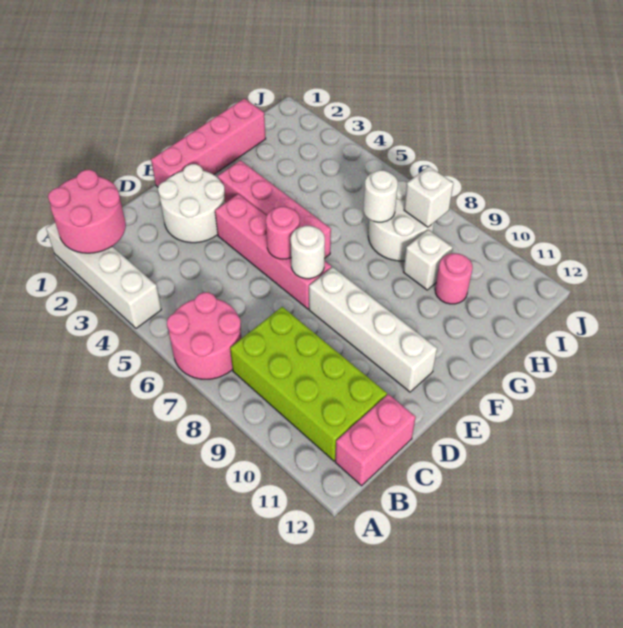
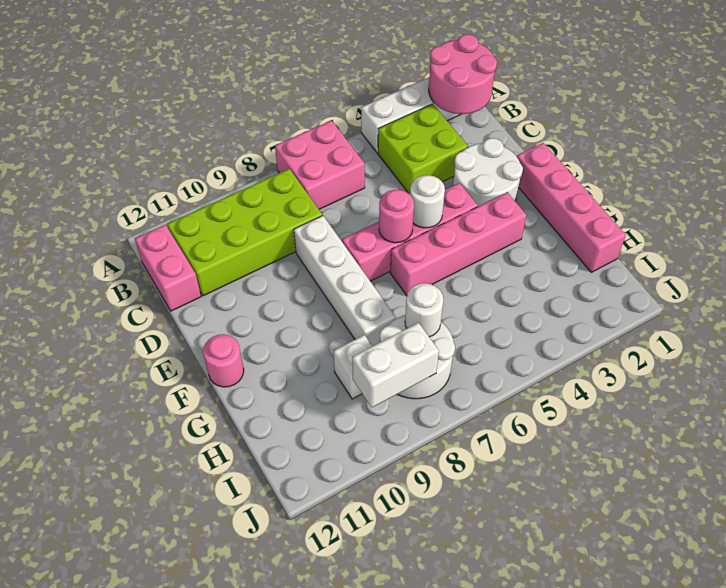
pink 2x2 round brick [167,292,241,379] -> pink 2x2 brick [275,120,365,209]
none -> lime 2x2 brick [378,104,468,194]
white 1x1 round brick [291,226,325,279] -> white 1x1 round brick moved to [410,175,445,228]
white 1x4 brick [309,267,437,392] -> white 1x4 brick turned to [294,215,396,346]
pink 1x1 round brick [435,253,473,304] -> pink 1x1 round brick moved to [203,334,244,387]
white 1x1 brick [404,166,453,227] -> white 1x2 brick [352,323,439,407]

